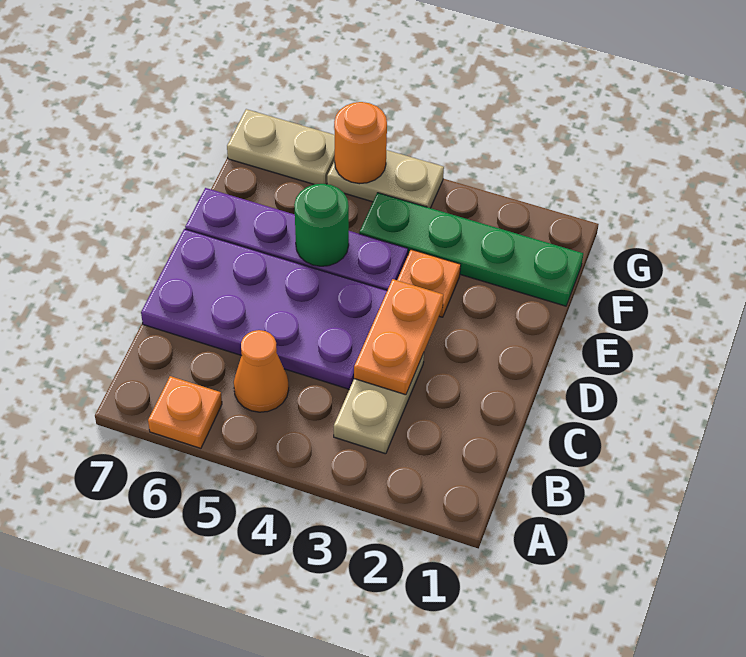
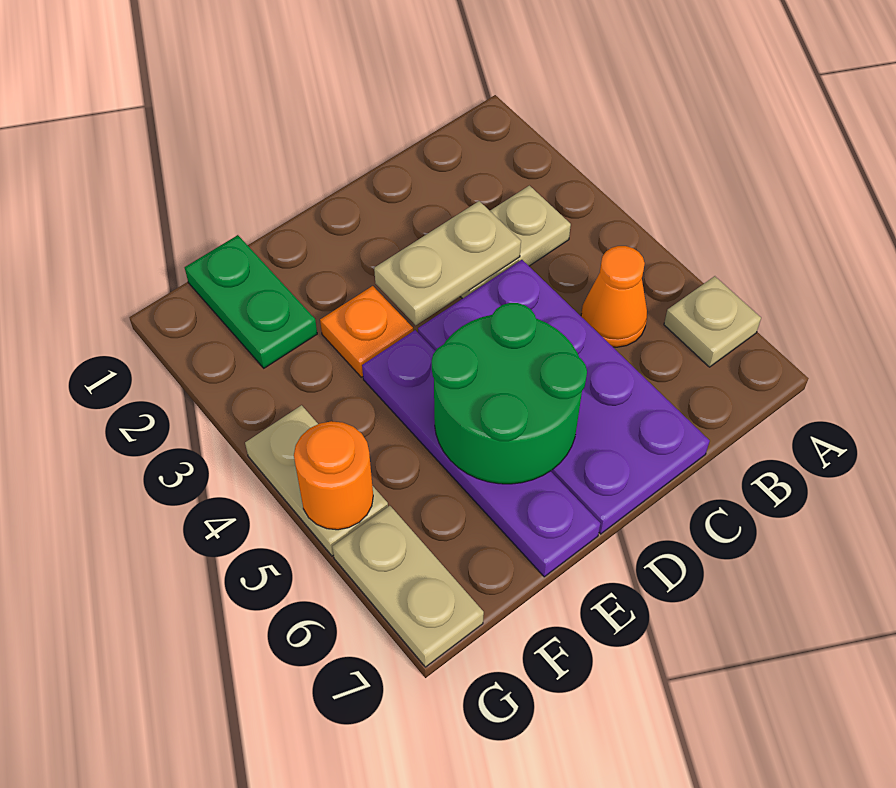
orange 1x1 plate [148,376,222,448] -> tan 1x1 plate [664,276,761,367]
orange 1x2 plate [354,279,444,395] -> tan 1x2 plate [374,201,521,325]
green 1x1 round brick [294,184,349,266] -> green 2x2 round brick [432,303,587,484]
green 1x4 plate [359,193,583,306] -> green 1x2 plate [185,235,317,368]

